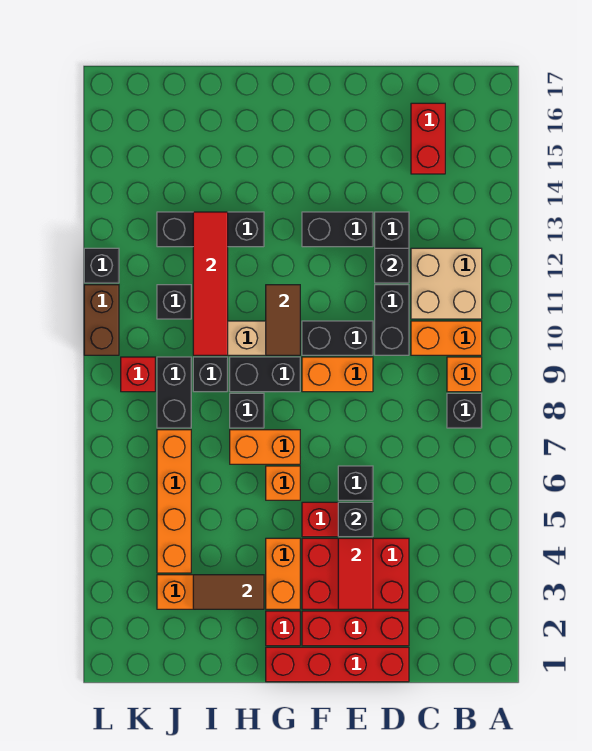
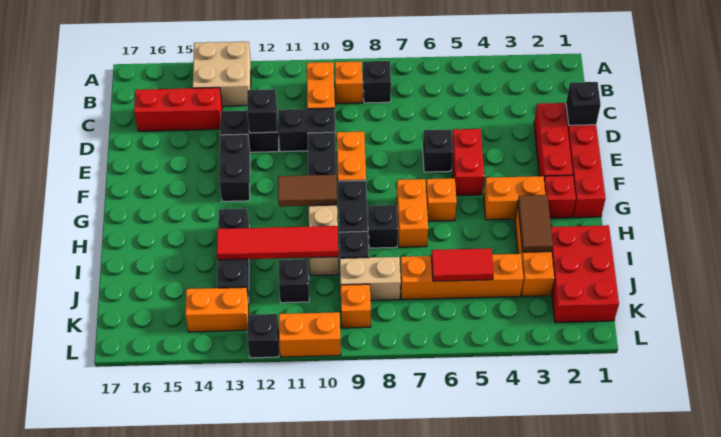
tan 2x2 brick [411,248,482,319] -> tan 2x2 brick moved to [193,42,251,106]
red 1x2 brick [411,103,445,174] -> red 1x3 brick [134,88,222,131]
red 2x3 brick [302,538,409,609] -> red 2x3 brick moved to [551,225,619,323]
red 1x2 tile [338,538,373,609] -> red 1x2 tile moved to [431,248,494,281]
black 1x1 brick [338,502,373,537] -> black 1x1 brick moved to [566,82,601,125]
black 1x2 brick [157,357,191,428] -> tan 1x2 brick [340,257,401,300]
red 1x1 brick [121,357,155,392] -> orange 1x1 brick [341,284,371,328]
none -> orange 1x2 brick [185,287,249,332]
brown 1x2 brick [84,285,119,355] -> orange 1x2 brick [279,312,341,357]

